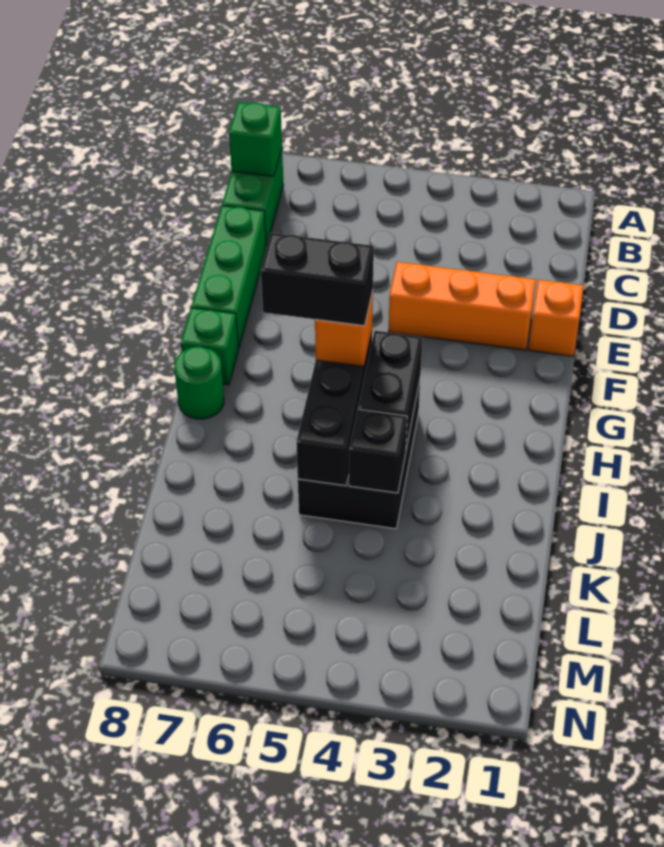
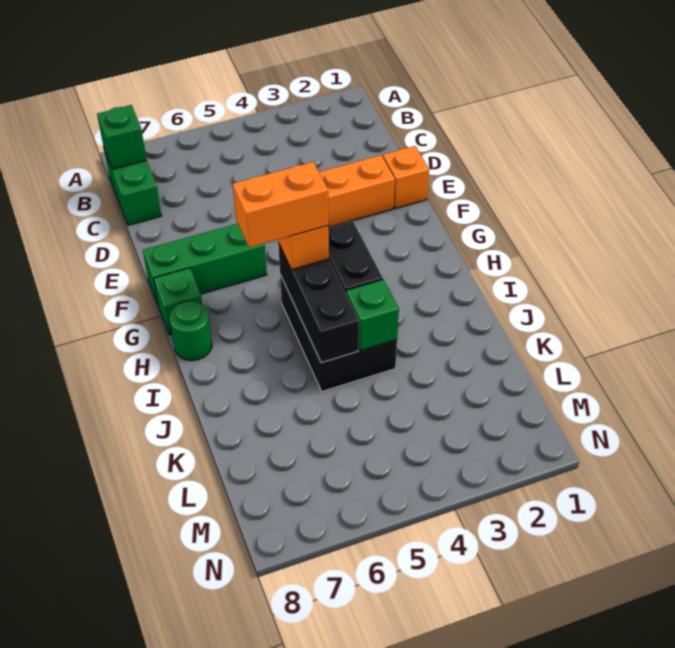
green 1x3 brick [191,205,266,349] -> green 1x3 brick turned to [143,223,267,304]
black 1x2 brick [261,233,374,326] -> orange 1x2 brick [233,162,328,248]
black 1x1 brick [349,409,407,493] -> green 1x1 brick [346,279,399,351]

